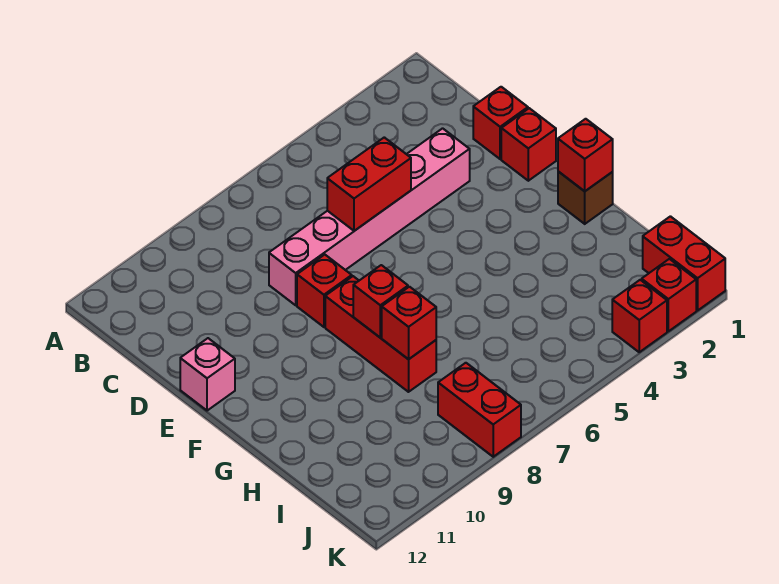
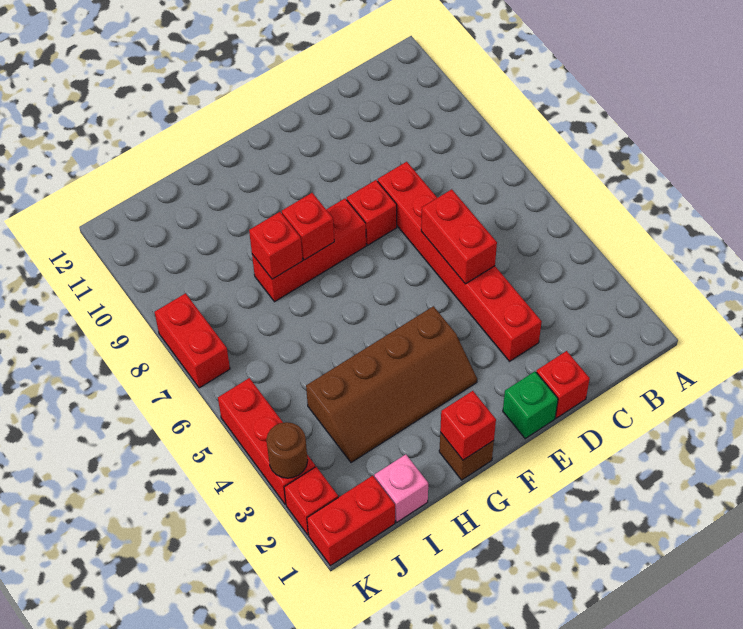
pink 1x6 brick [269,128,470,305] -> red 1x6 brick [378,162,542,361]
red 1x1 brick [501,108,556,181] -> green 1x1 brick [503,371,558,439]
pink 1x1 brick [180,338,235,411] -> pink 1x1 brick moved to [374,454,428,522]
none -> brown 2x4 slope [306,306,477,463]
red 1x2 brick [438,363,521,457] -> red 1x2 brick turned to [154,293,230,388]
red 1x1 brick [612,280,667,352] -> red 1x3 brick [218,378,315,504]
none -> brown 1x1 round brick [266,422,308,478]

